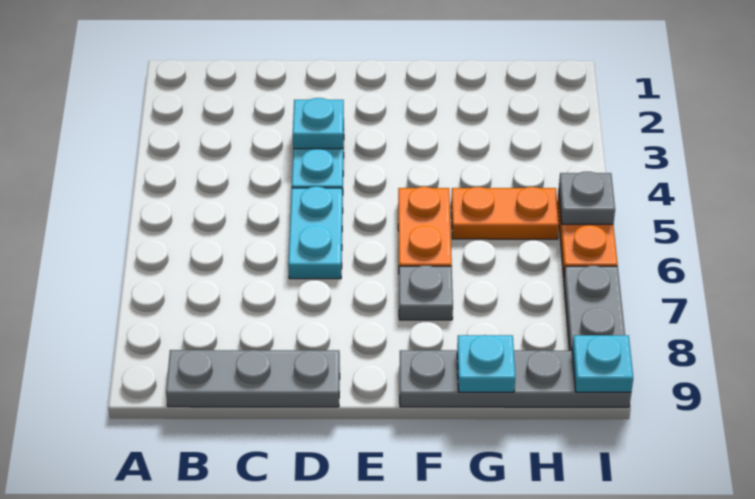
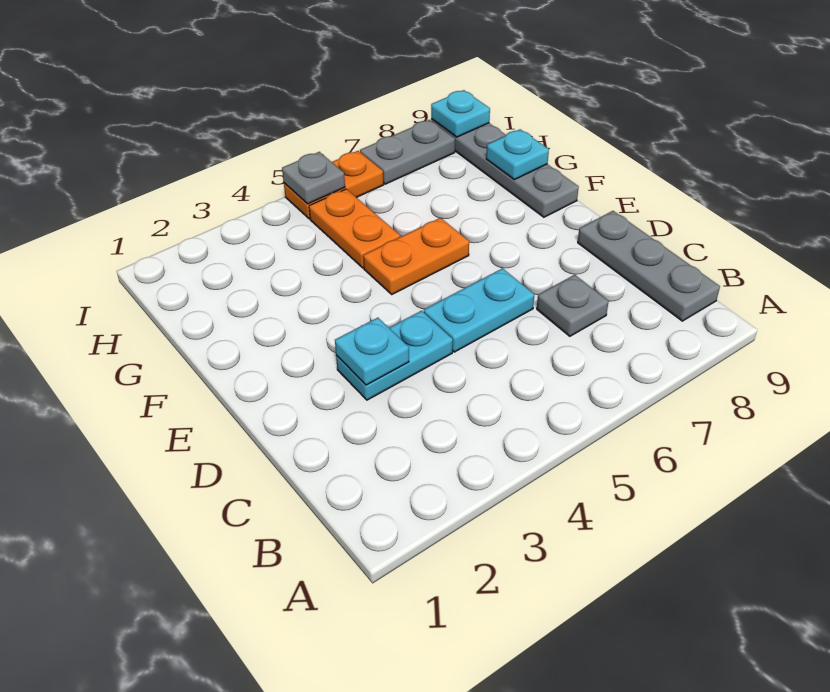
grey 1x1 plate [399,266,453,320] -> grey 1x1 plate moved to [537,275,609,336]

